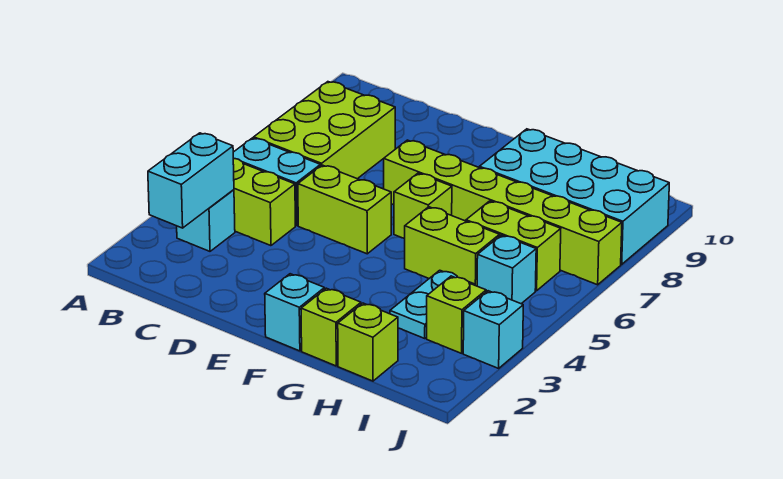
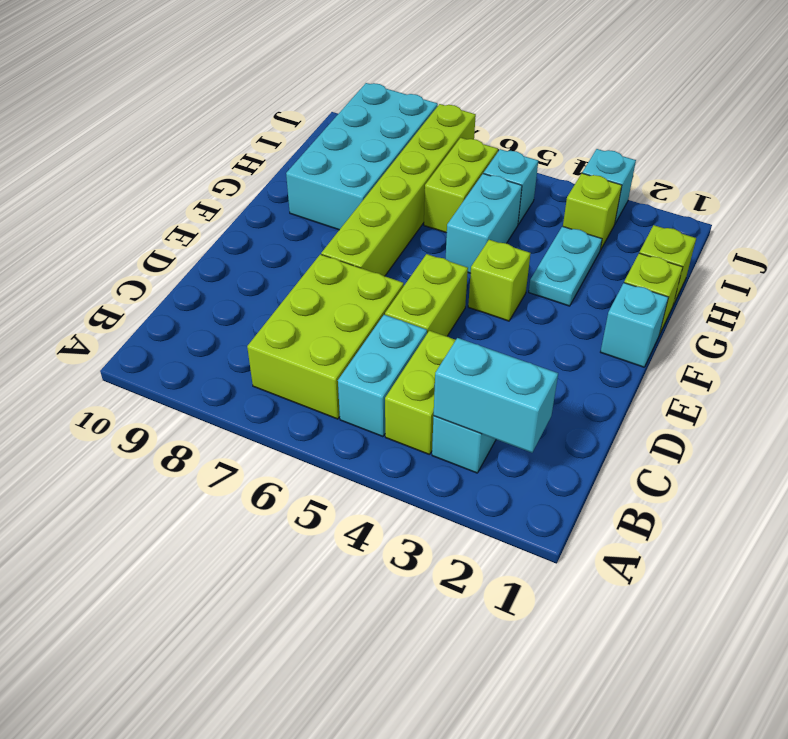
lime 2x3 brick [254,82,395,179] -> lime 2x3 brick turned to [247,254,404,419]
lime 1x1 brick [394,173,452,238] -> lime 1x1 brick moved to [468,240,531,321]
lime 1x2 brick [405,207,500,286] -> cyan 1x2 brick [446,174,522,273]
cyan 1x2 plate [390,270,474,338] -> cyan 1x2 plate turned to [529,226,602,306]

